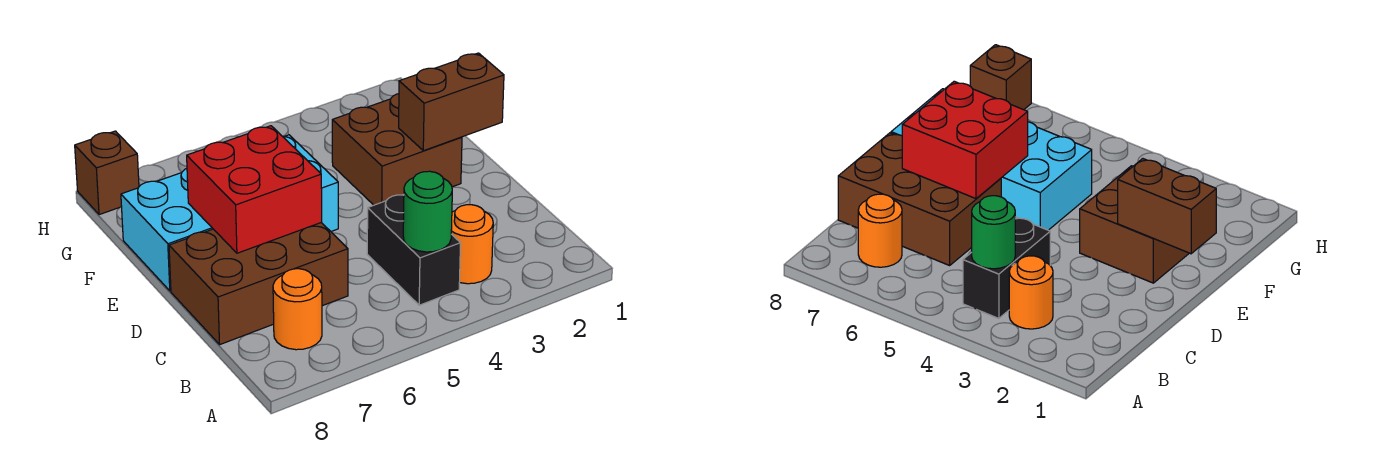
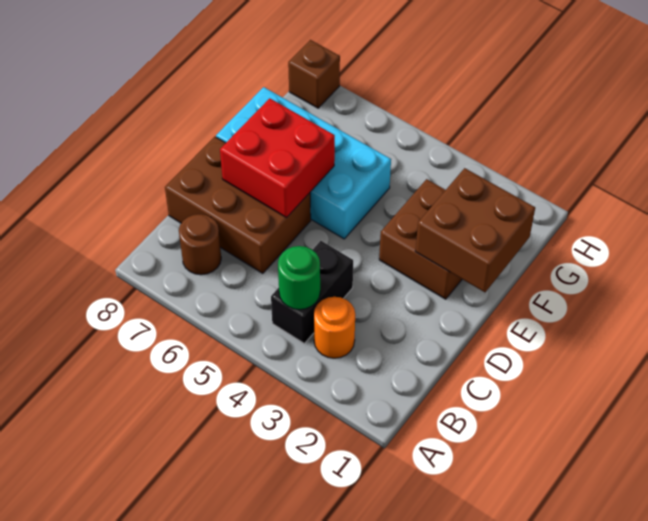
orange 1x1 round brick [273,269,322,350] -> brown 1x1 round brick [179,214,221,275]
brown 1x2 brick [399,53,504,151] -> brown 2x2 brick [415,168,535,292]

